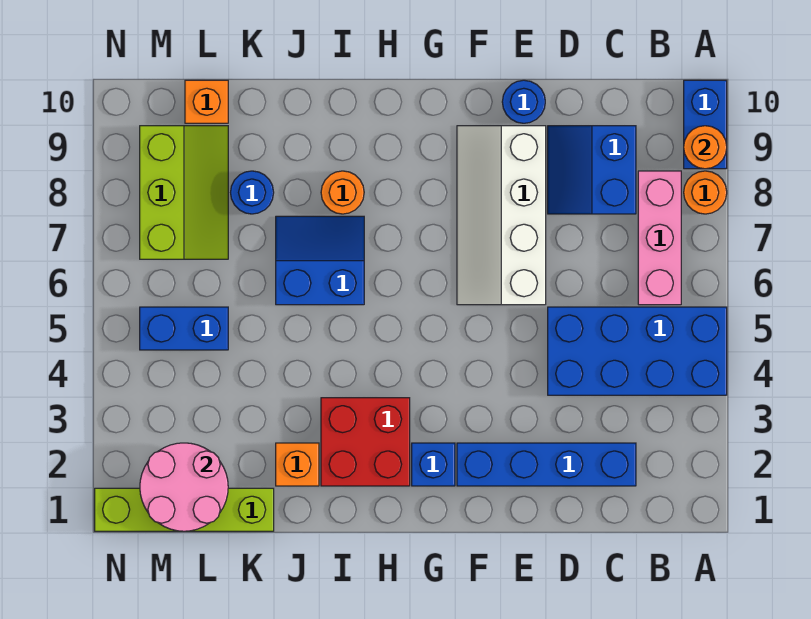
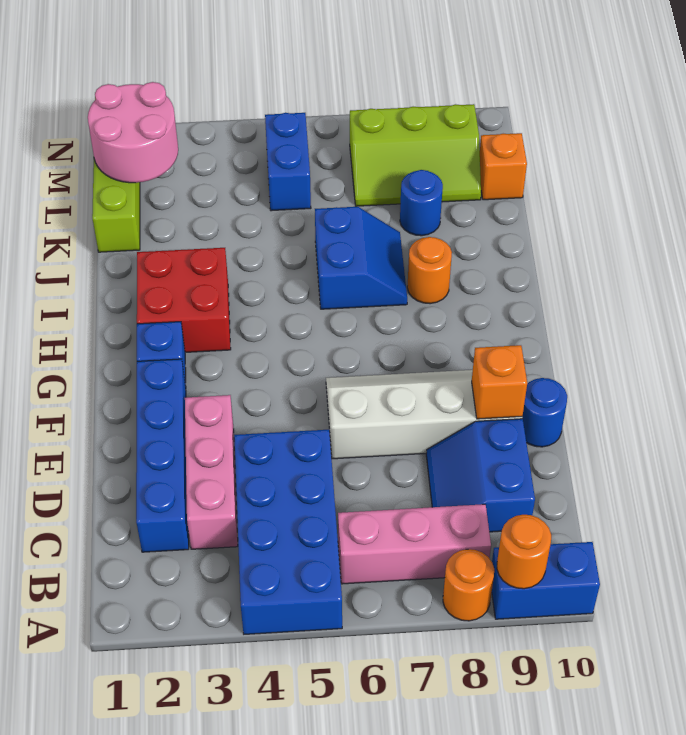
none -> pink 1x3 brick [185,395,238,549]
blue 2x2 slope [548,126,636,214] -> blue 2x2 slope turned to [426,419,535,532]
orange 1x1 brick [276,443,319,486] -> orange 1x1 brick moved to [472,345,527,419]

